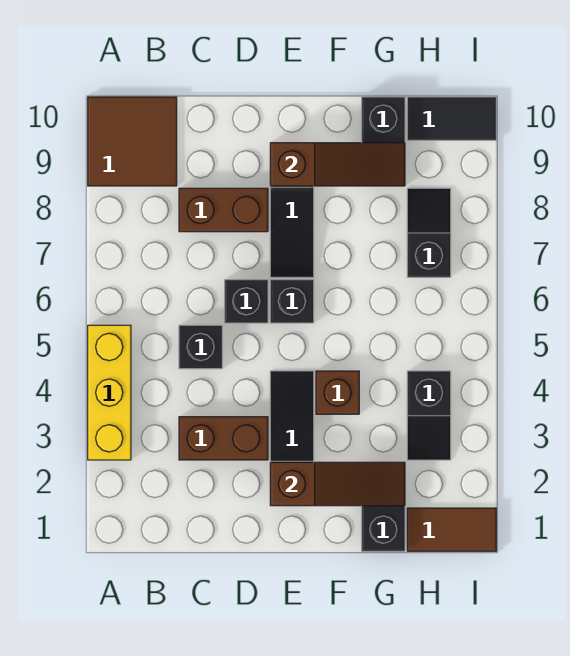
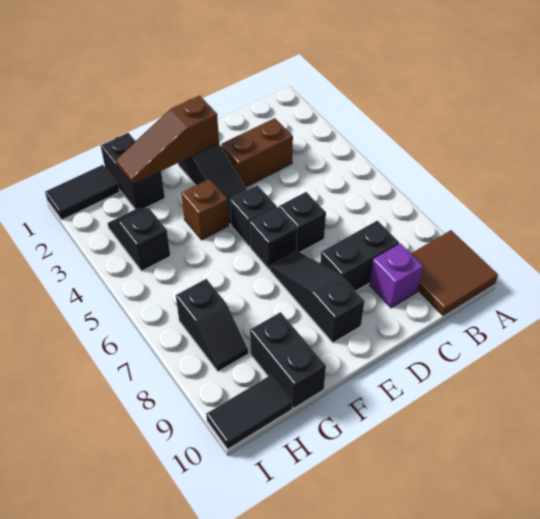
yellow 1x3 brick [88,325,131,460] -> none
black 1x1 brick [179,325,222,369] -> black 1x1 brick moved to [230,185,277,247]
brown 1x2 brick [179,188,268,232] -> black 1x2 brick [320,221,399,291]
none -> purple 1x1 brick [369,244,423,308]
brown 1x3 slope [270,143,405,186] -> none
brown 1x2 tile [407,508,496,551] -> black 1x2 tile [45,165,120,220]

